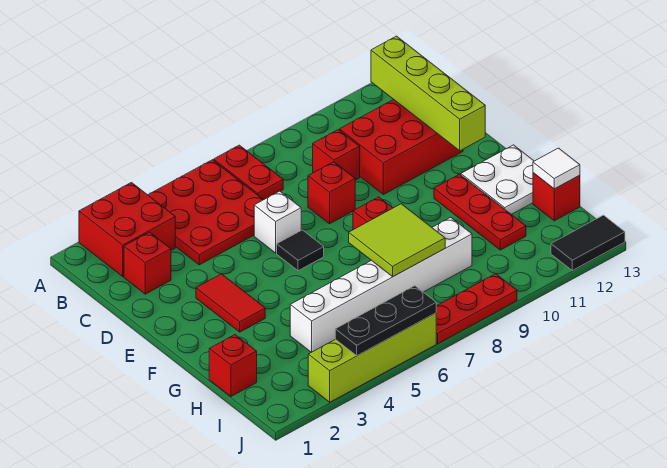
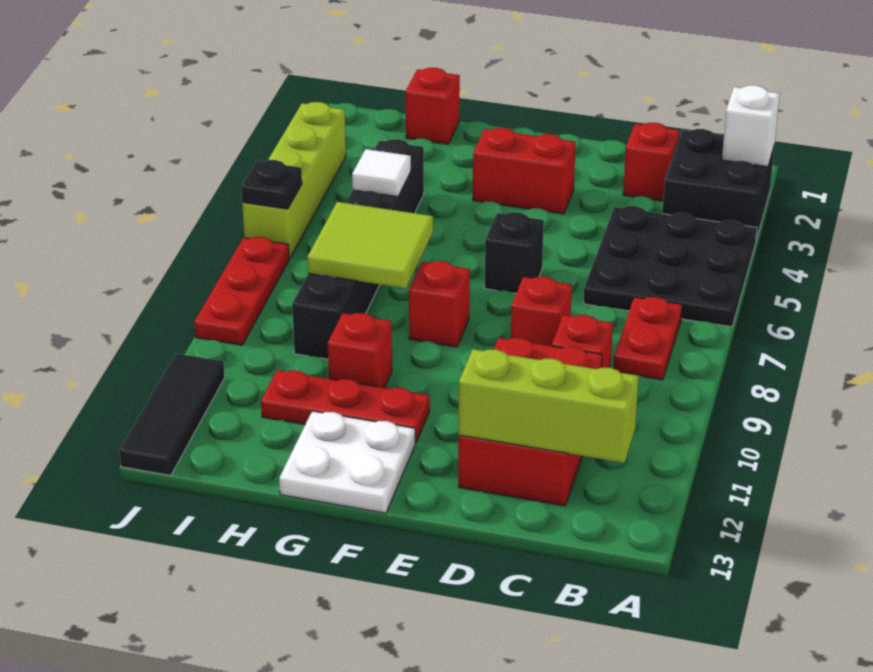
red 2x2 brick [79,183,175,276] -> black 2x2 brick [662,129,775,240]
red 3x3 plate [148,160,263,265] -> black 3x3 plate [583,206,757,327]
red 1x2 plate [214,145,283,200] -> red 1x2 plate turned to [613,297,682,380]
lime 1x4 brick [371,36,485,151] -> lime 1x3 brick [459,349,639,463]
white 1x1 brick [254,191,301,253] -> white 1x1 brick moved to [722,85,780,167]
red 1x2 tile [196,274,265,332] -> red 1x2 brick [473,128,576,214]
black 1x1 tile [277,230,324,271] -> black 1x1 brick [485,212,544,293]
white 1x6 brick [290,217,472,352] -> black 1x6 brick [292,139,424,359]
red 1x1 brick [533,173,580,221] -> red 1x1 brick moved to [328,313,392,388]
white 1x1 tile [533,148,580,189] -> white 1x1 tile moved to [352,149,411,197]
black 1x3 plate [335,286,436,356] -> black 1x1 plate [241,160,302,209]
black 1x2 tile [551,215,625,270] -> black 1x3 tile [119,354,225,476]

